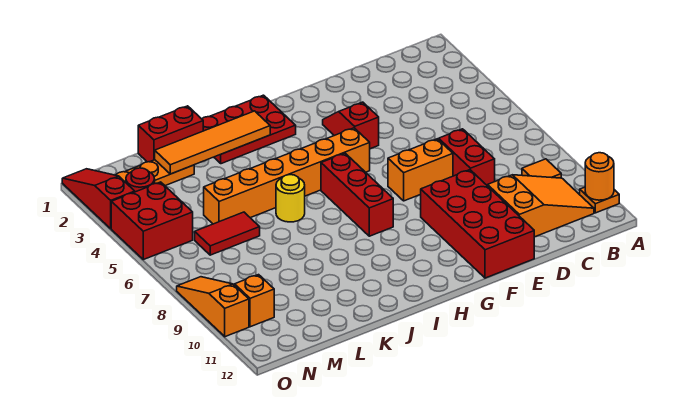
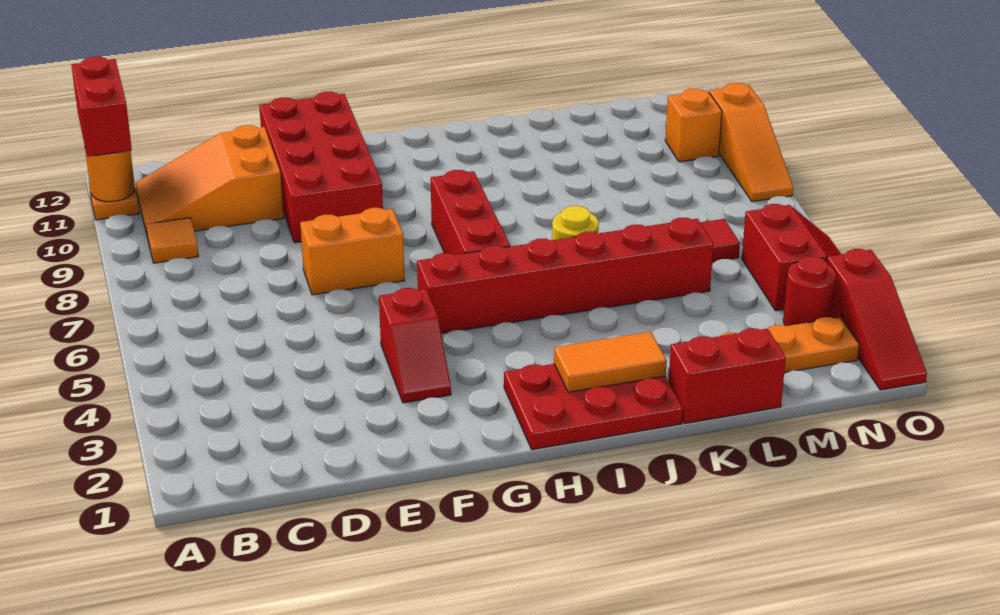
red 1x2 brick [439,129,495,186] -> red 1x2 brick moved to [71,57,132,157]
orange 1x6 brick [204,128,370,224] -> red 1x6 brick [417,218,713,334]
orange 1x4 tile [155,111,270,174] -> orange 1x2 tile [554,332,667,392]
red 2x2 brick [111,182,193,260] -> red 2x2 slope [742,204,841,311]

